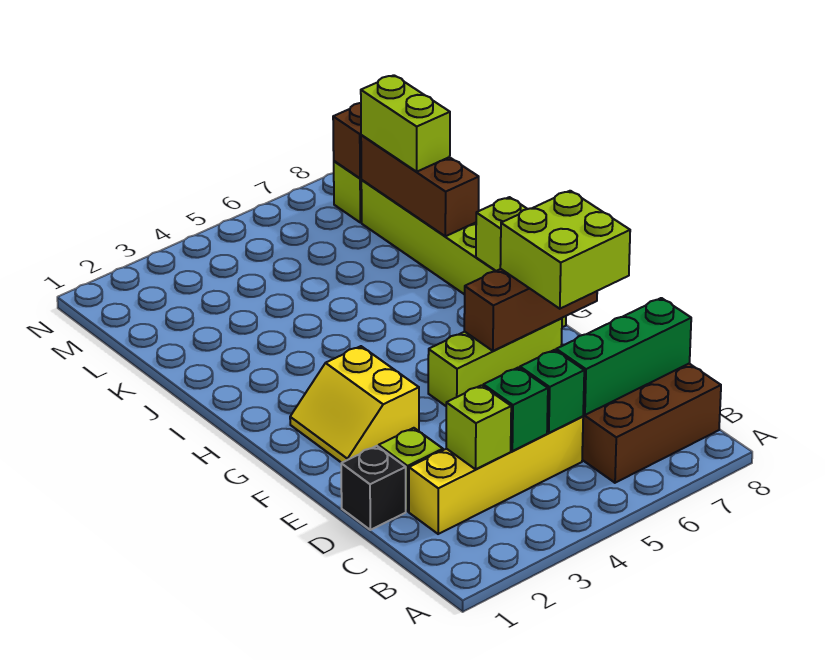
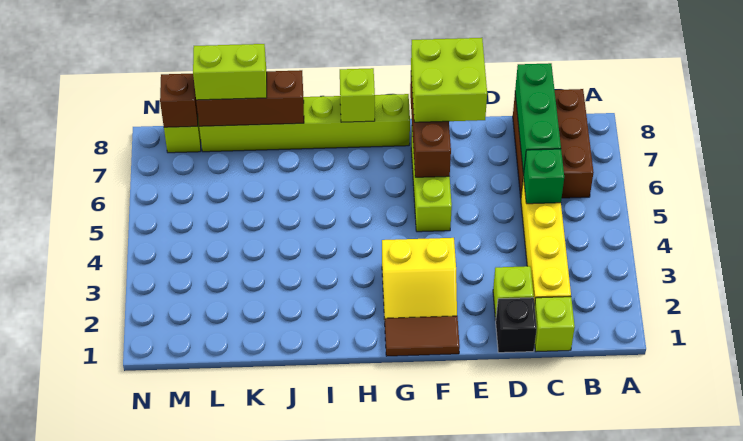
lime 1x1 brick [446,385,511,469] -> lime 1x1 brick moved to [535,297,575,352]
green 1x1 brick [483,367,548,451] -> none
none -> brown 1x2 tile [385,316,460,356]

